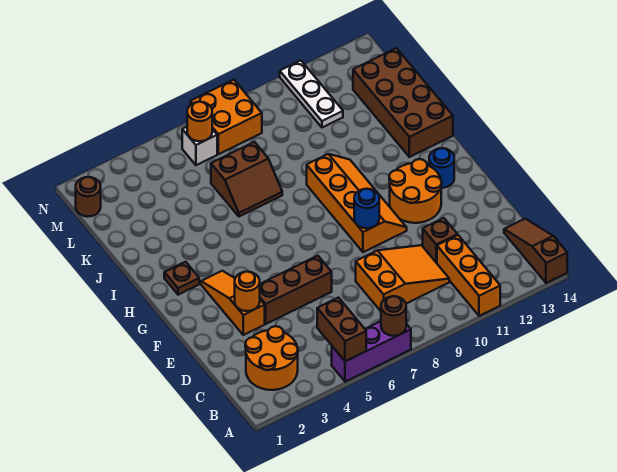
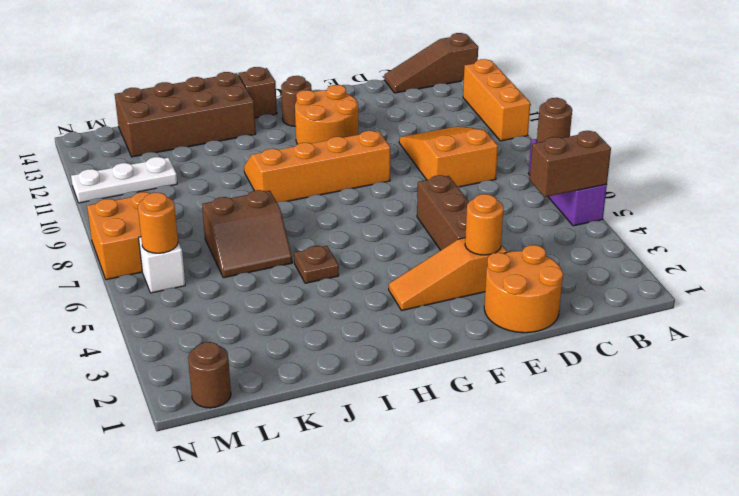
orange 1x3 brick [437,235,500,316] -> orange 1x3 brick turned to [463,59,530,141]
orange 2x2 round brick [245,326,298,390] -> orange 2x2 round brick moved to [484,245,563,333]
brown 1x1 brick [423,218,458,263] -> brown 1x1 brick moved to [238,67,277,118]
blue 1x1 round brick [354,189,379,228] -> none
blue 1x1 round brick [429,148,454,188] -> brown 1x1 round brick [281,76,312,126]
brown 1x1 plate [164,262,199,295] -> brown 1x1 plate moved to [294,246,339,283]
brown 2x2 slope [211,142,282,217] -> brown 2x2 slope turned to [202,190,292,278]

